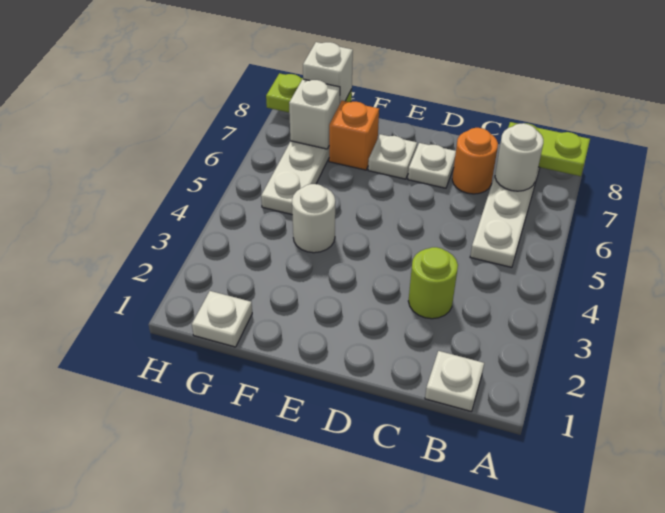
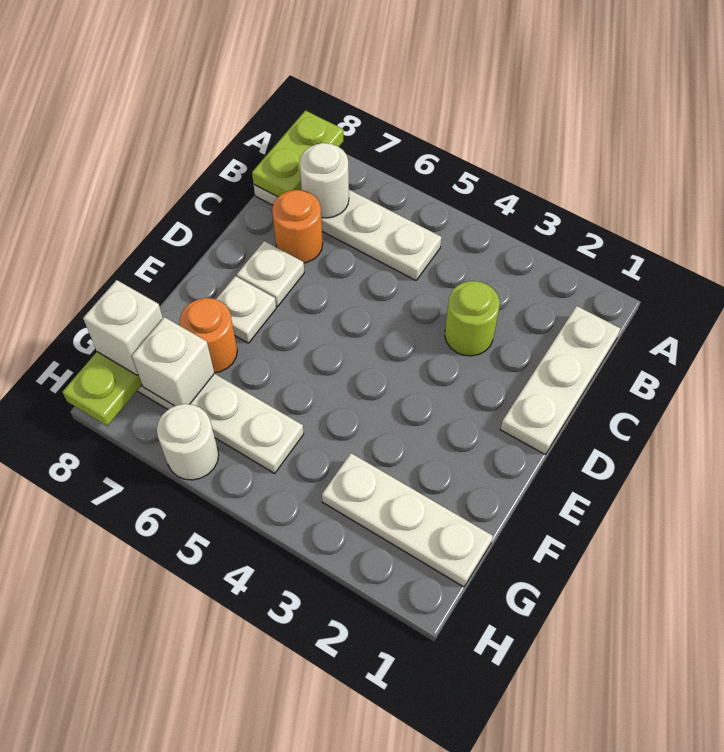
white 1x1 plate [425,351,484,411] -> white 1x3 plate [500,306,621,454]
white 1x1 round brick [292,184,335,253] -> white 1x1 round brick moved to [157,404,219,480]
orange 1x1 brick [329,101,379,170] -> orange 1x1 round brick [180,298,237,373]
white 1x1 plate [192,291,252,347] -> white 1x3 plate [322,453,493,587]

